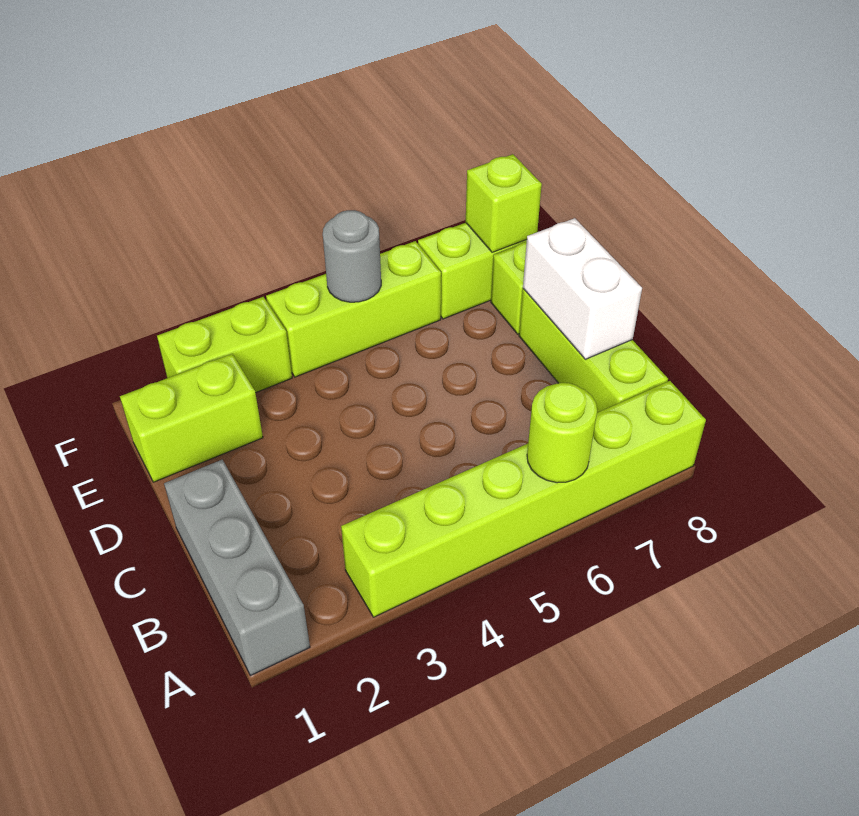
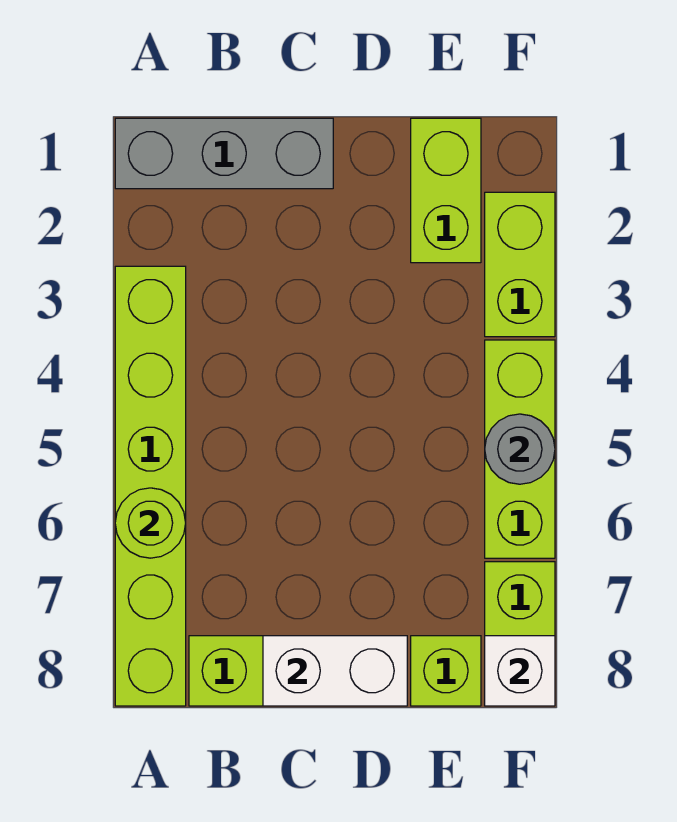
lime 1x1 brick [466,154,542,252] -> white 1x1 brick [485,636,555,706]

